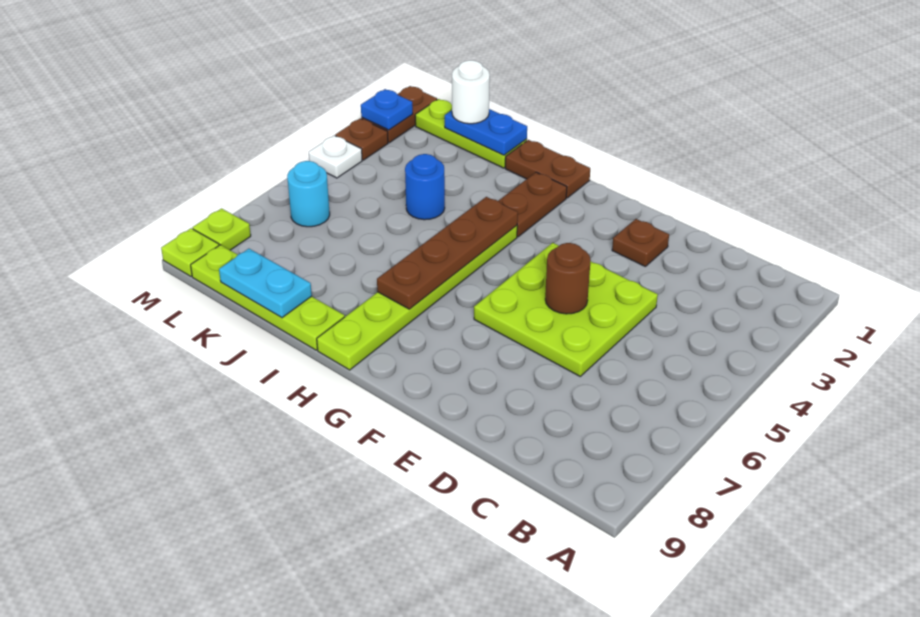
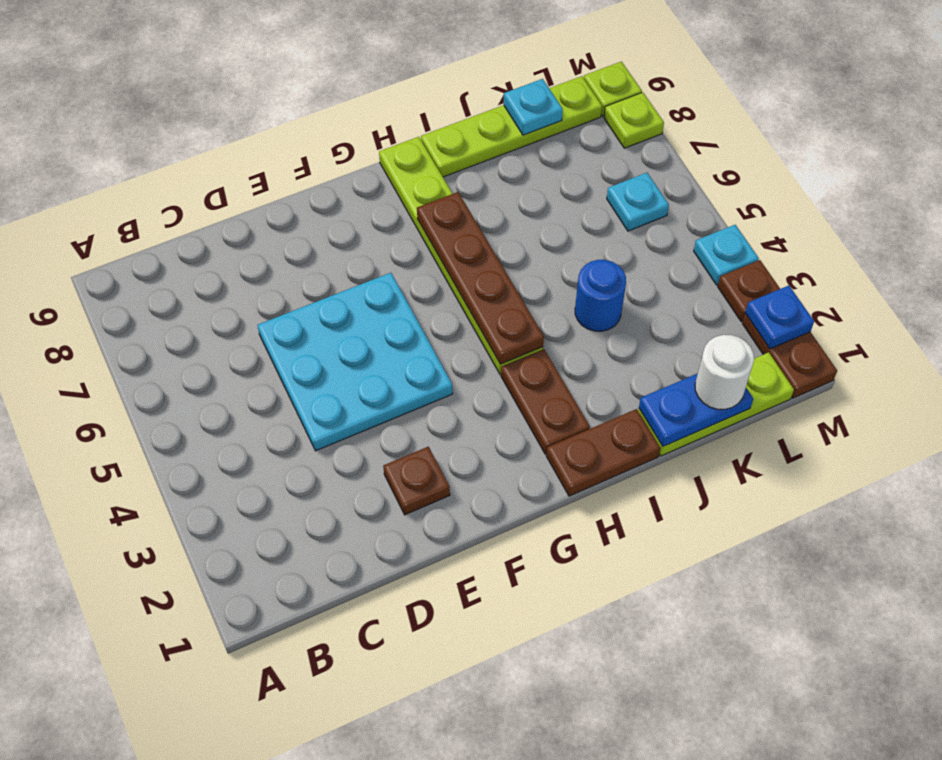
lime 3x3 plate [474,243,658,376] -> cyan 3x3 plate [257,273,453,451]
brown 1x1 round brick [545,243,591,314] -> none
cyan 1x2 plate [219,249,312,318] -> cyan 1x1 plate [504,79,563,135]
cyan 1x1 round brick [287,161,330,227] -> cyan 1x1 plate [607,173,669,231]
white 1x1 plate [309,135,362,178] -> cyan 1x1 plate [694,225,759,285]

